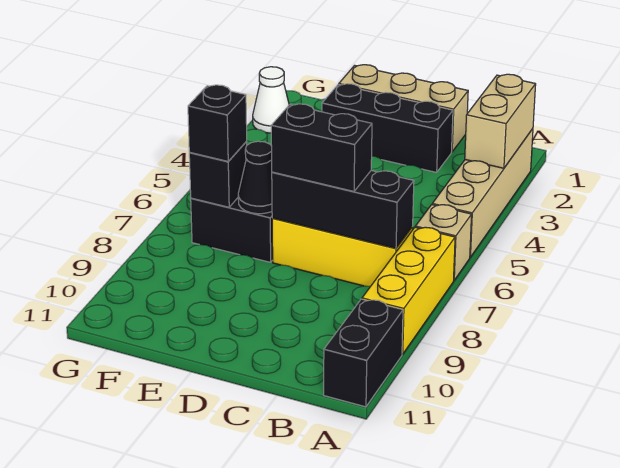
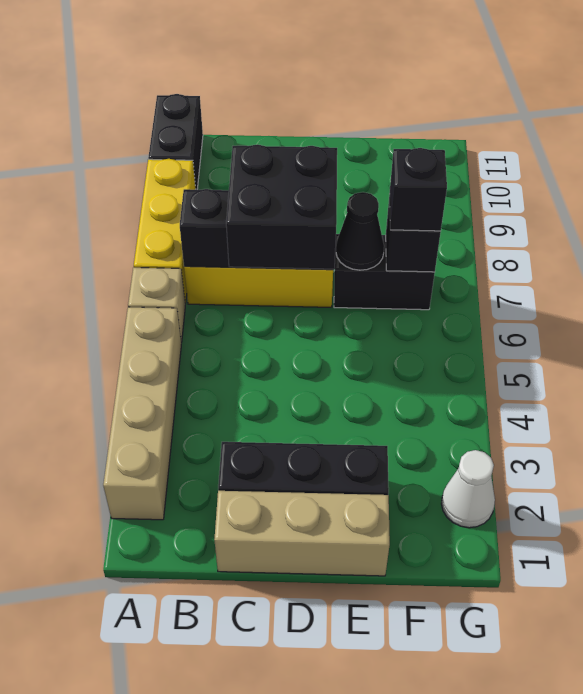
tan 1x2 brick [465,74,536,168] -> none
black 1x2 brick [271,104,372,191] -> black 2x2 brick [226,144,337,269]

